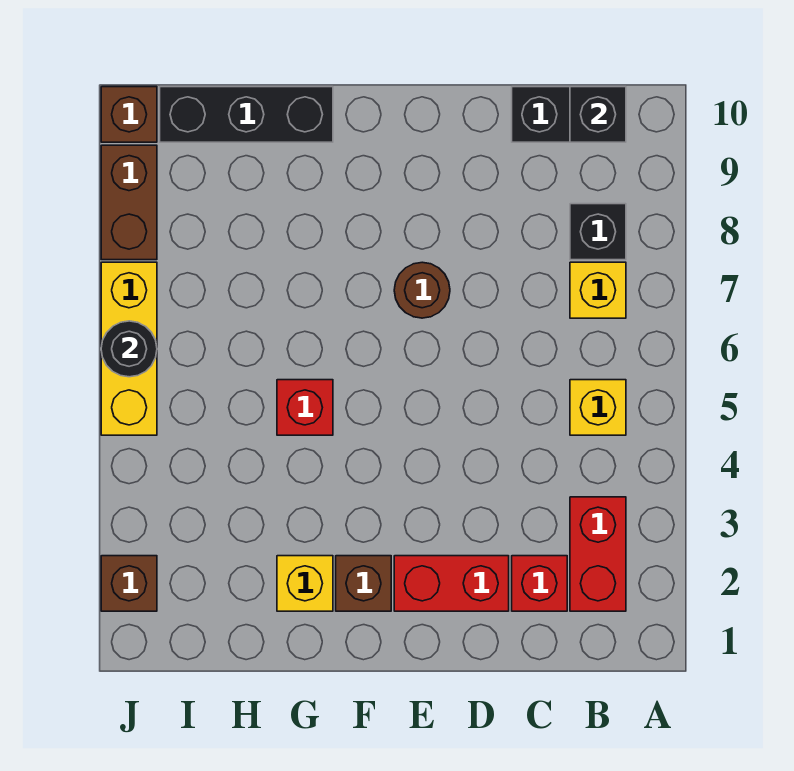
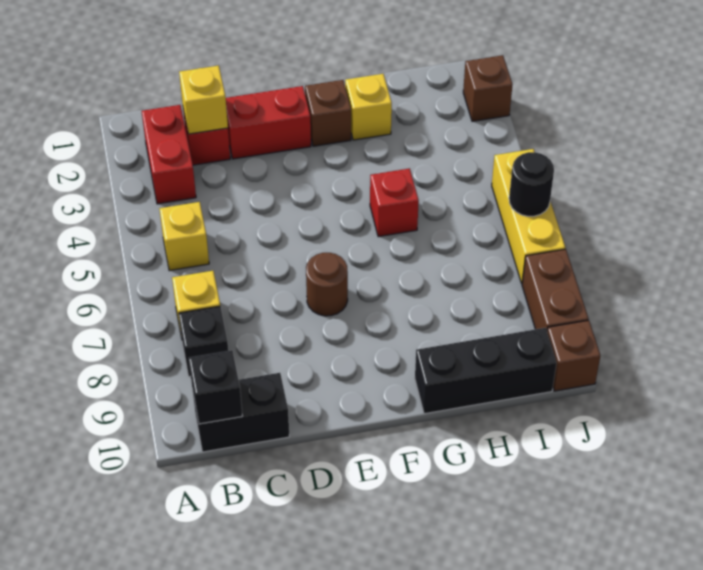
none -> yellow 1x1 brick [179,66,228,134]

